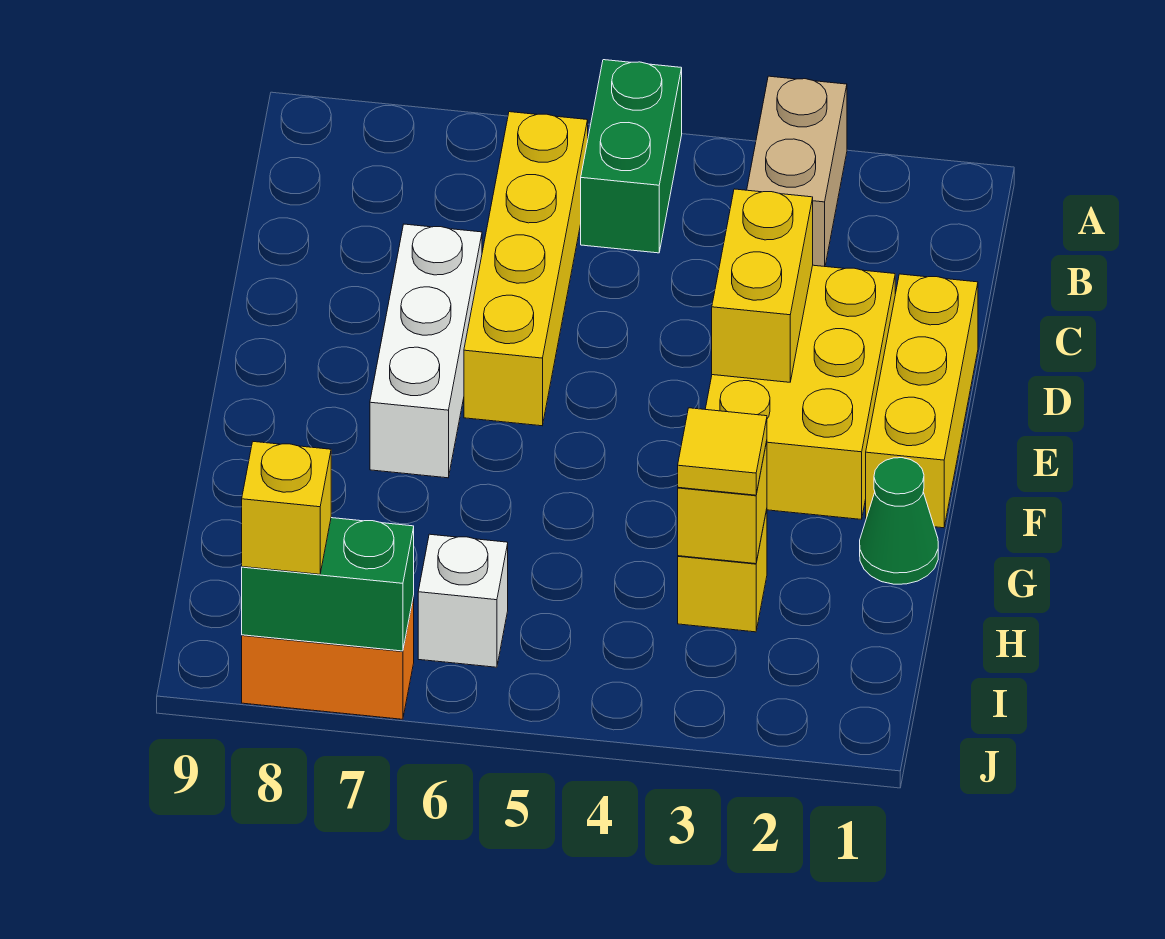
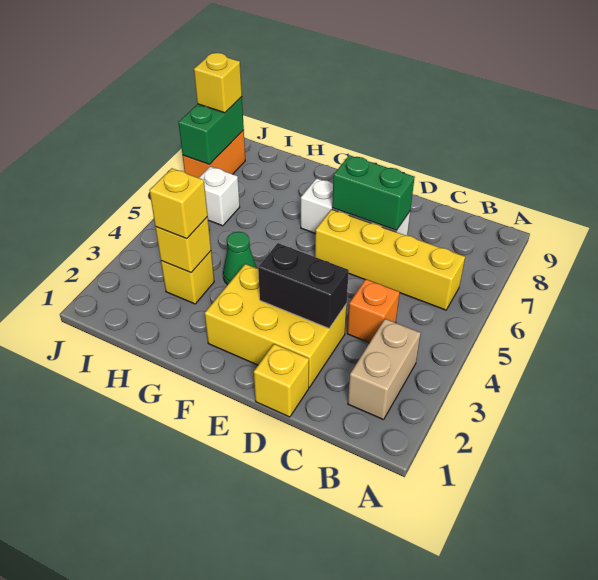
tan 1x2 brick [747,76,847,266] -> tan 1x2 brick turned to [348,319,421,420]
green 1x2 brick [581,60,682,253] -> green 1x2 brick moved to [332,155,415,231]
none -> orange 1x1 brick [347,279,400,343]
yellow 1x3 brick [866,274,978,528] -> yellow 1x1 brick [254,344,309,417]
yellow 1x2 brick [712,189,813,382] -> black 1x2 brick [258,243,349,328]
green 1x1 cone [860,458,938,584] -> green 1x1 cone moved to [223,232,257,285]
yellow 1x1 tile [678,408,767,495] -> yellow 1x1 brick [149,168,208,239]

